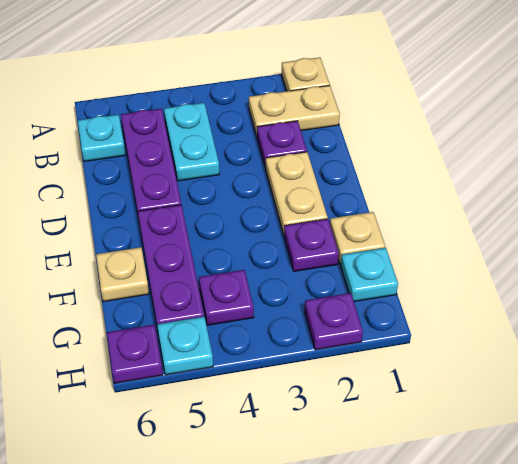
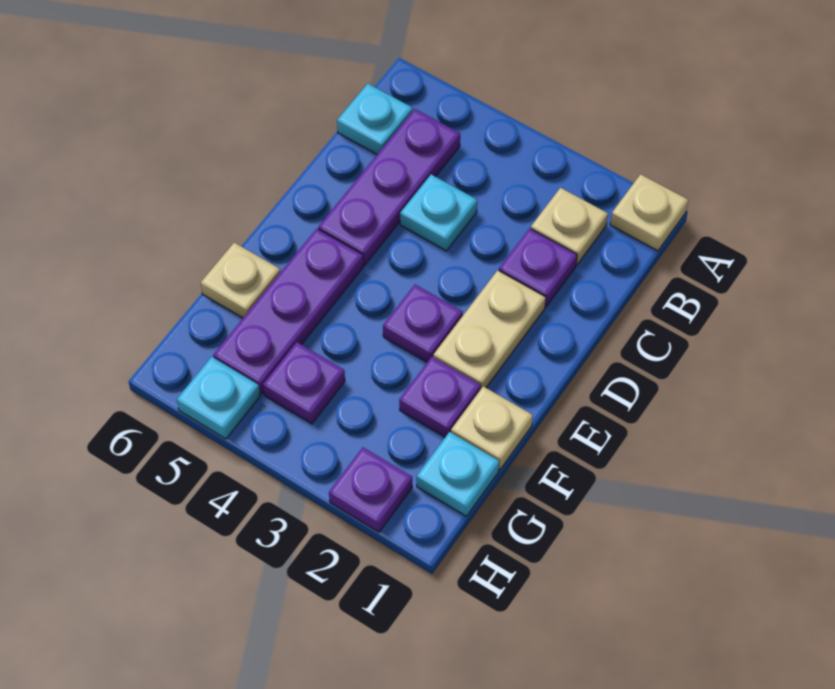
tan 1x2 plate [249,85,340,136] -> tan 1x1 plate [531,188,608,264]
cyan 1x2 plate [164,103,219,181] -> cyan 1x1 plate [400,174,477,251]
purple 1x1 plate [107,325,163,383] -> purple 1x1 plate moved to [383,285,463,362]

